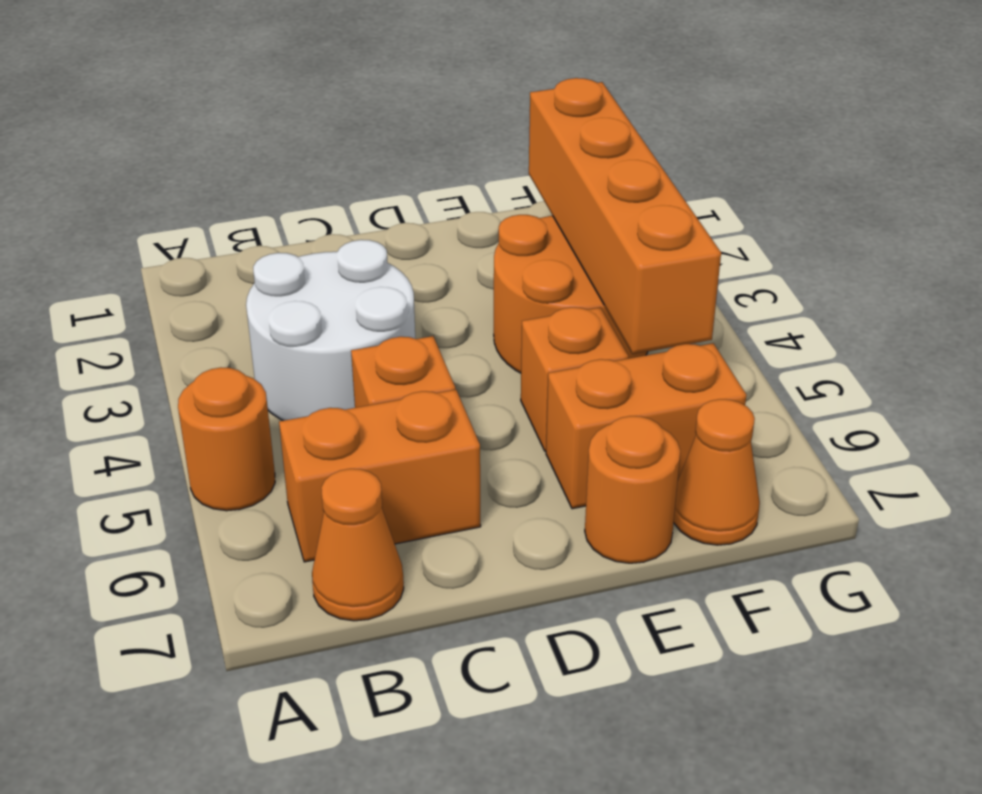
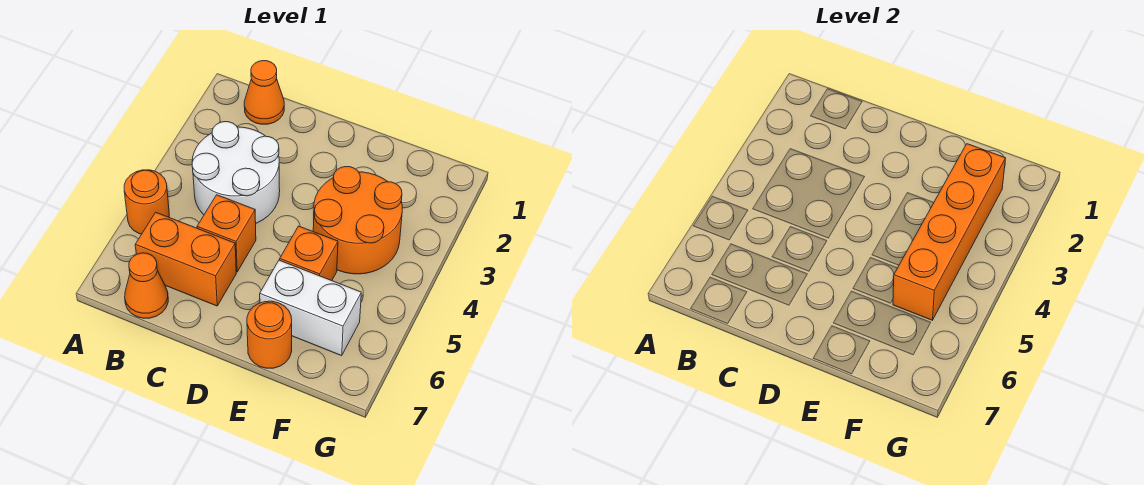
orange 1x2 brick [546,343,746,509] -> white 1x2 brick [260,260,361,356]
orange 1x1 cone [674,399,760,545] -> orange 1x1 cone moved to [244,61,284,124]

